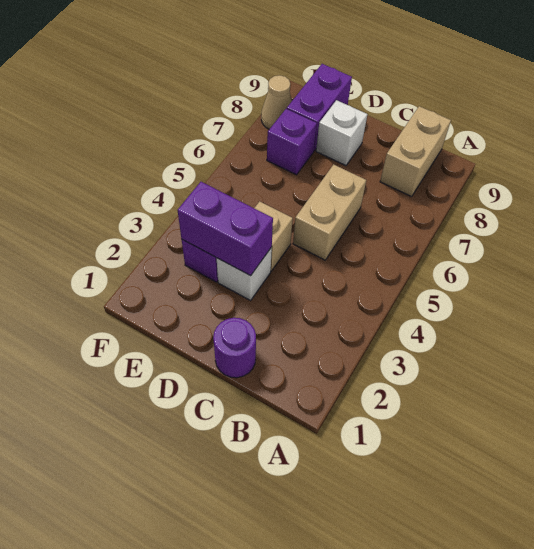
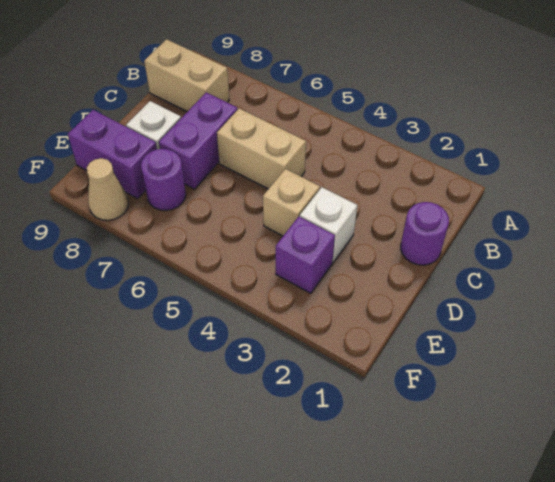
purple 1x2 brick [178,182,273,276] -> purple 1x2 brick moved to [159,92,238,189]
purple 1x1 brick [267,109,317,175] -> purple 1x1 round brick [141,149,186,211]

